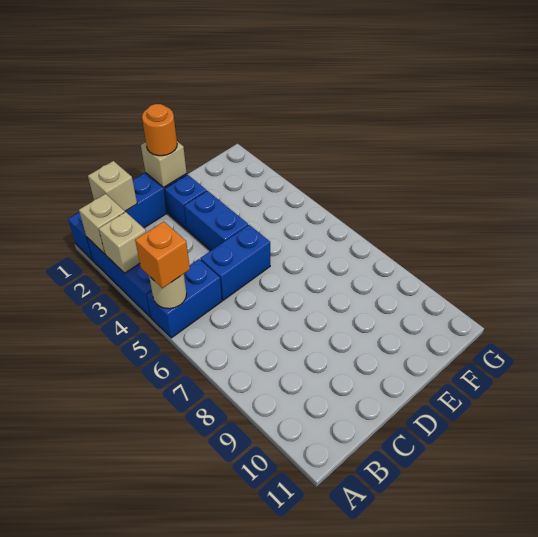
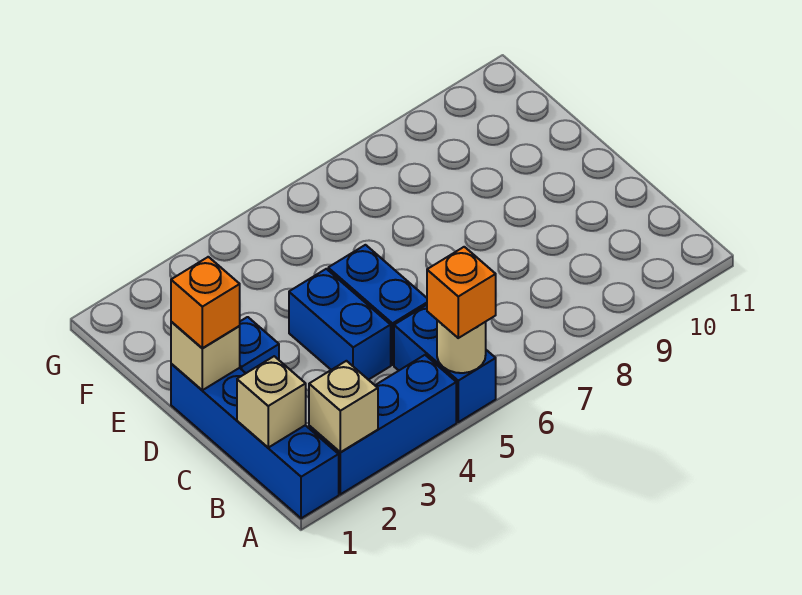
tan 1x1 brick [99,212,146,273] -> none
orange 1x1 round brick [142,104,177,156] -> orange 1x1 brick [171,257,240,348]
blue 1x2 brick [184,191,248,251] -> blue 1x2 brick turned to [289,269,391,380]

